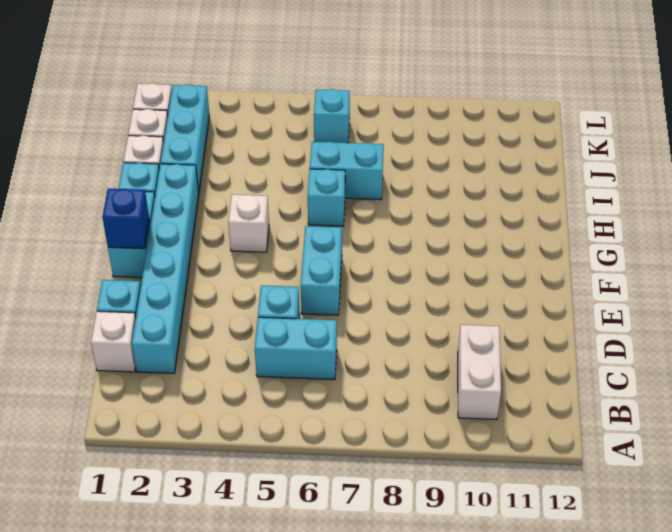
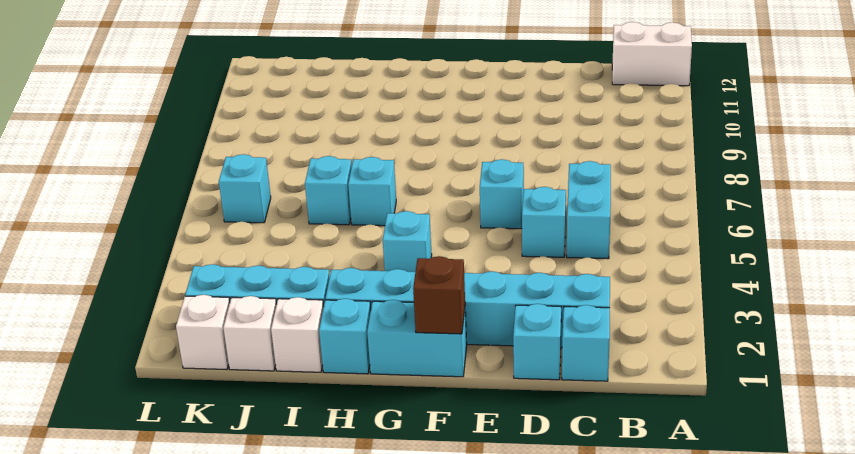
white 1x2 brick [458,325,501,420] -> white 1x2 brick moved to [612,22,692,86]
white 1x1 brick [91,311,136,372] -> cyan 1x1 brick [562,305,610,381]
cyan 1x2 brick [301,226,342,315] -> cyan 1x1 brick [480,159,524,229]
blue 1x1 brick [102,189,149,249] -> brown 1x1 brick [413,256,465,334]
white 1x1 brick [228,195,269,252] -> cyan 1x1 brick [383,211,432,272]
cyan 1x2 brick [310,142,384,200] -> cyan 1x1 brick [305,156,352,225]

